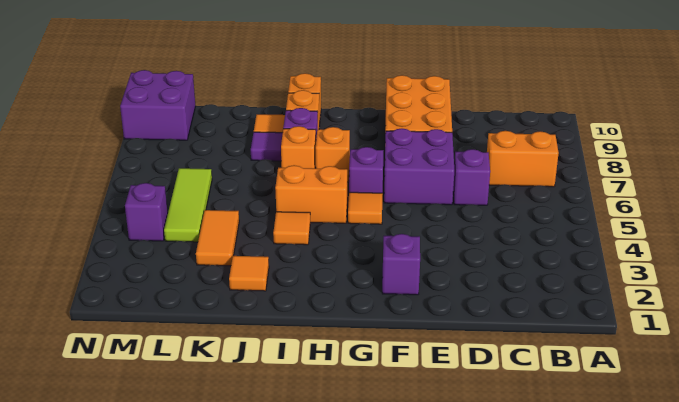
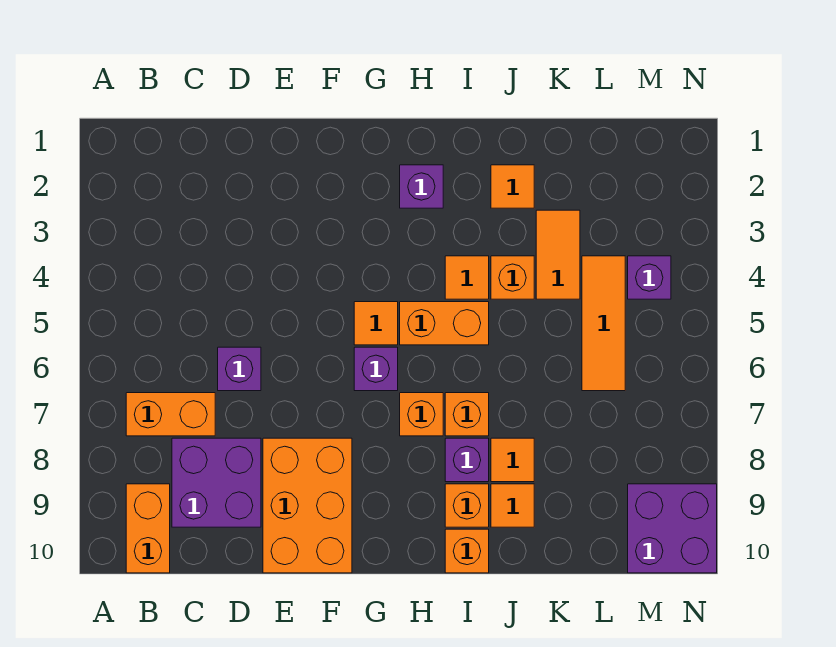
none -> orange 1x2 brick [126,484,170,573]
purple 2x2 brick [384,129,454,205] -> purple 2x2 brick moved to [172,438,261,527]
purple 1x1 brick [382,234,420,295] -> purple 1x1 brick moved to [400,165,443,208]
none -> orange 1x1 brick [491,256,534,299]
purple 1x1 tile [251,132,283,161] -> orange 1x1 tile [491,438,534,482]
lime 1x3 tile [164,168,212,242] -> orange 1x3 tile [582,256,625,391]

